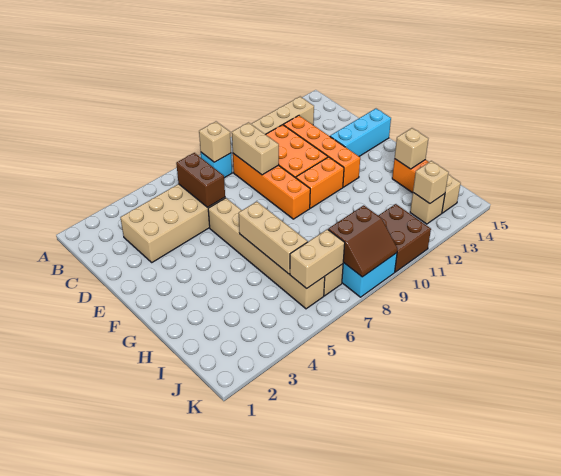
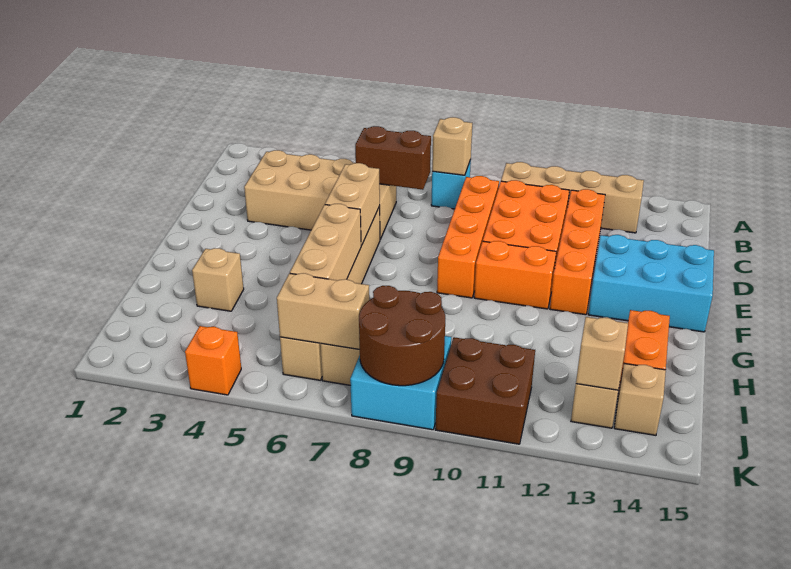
brown 1x2 brick [176,153,225,207] -> brown 1x2 brick turned to [355,126,431,190]
tan 1x2 brick [232,123,279,175] -> tan 1x2 brick moved to [325,163,380,246]
cyan 1x3 brick [330,109,391,156] -> cyan 2x3 brick [588,235,714,332]
tan 1x1 brick [395,128,428,169] -> tan 1x1 brick moved to [192,248,244,311]
brown 2x2 slope [328,205,398,277] -> brown 2x2 round brick [359,286,445,386]
none -> orange 1x1 brick [185,326,241,395]

